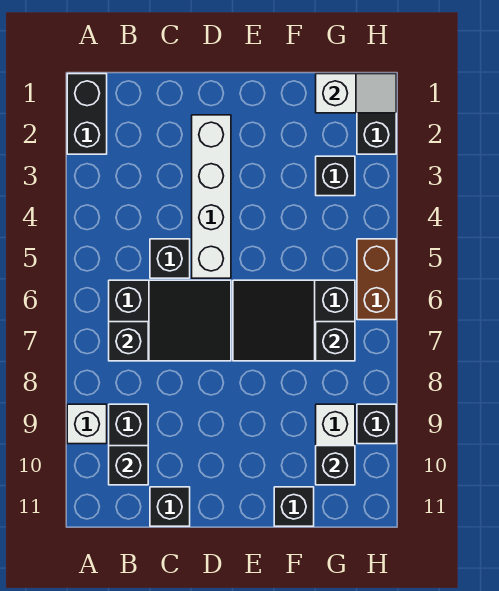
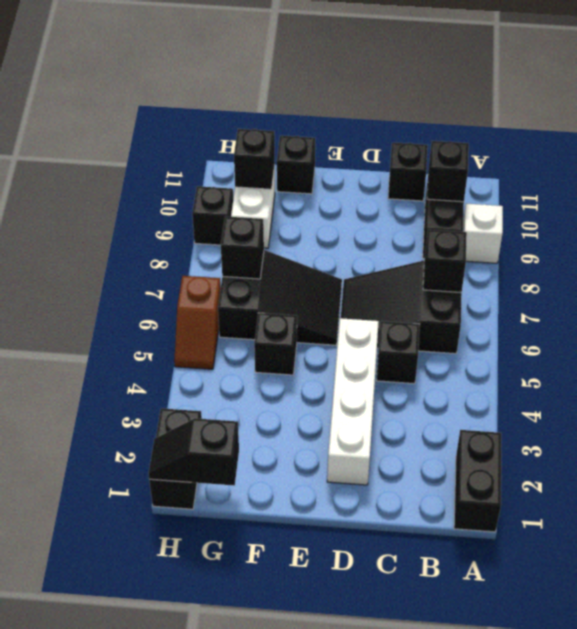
white 1x2 slope [316,74,396,113] -> black 1x2 slope [149,418,239,485]
black 1x1 brick [316,156,355,196] -> black 1x1 brick moved to [254,313,297,375]
brown 1x2 brick [357,239,396,320] -> brown 1x2 slope [174,276,221,369]

